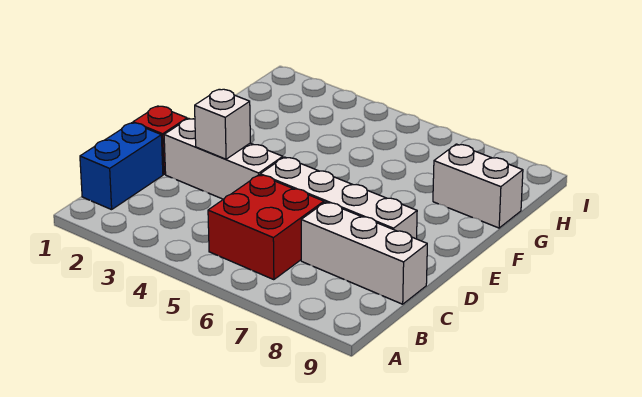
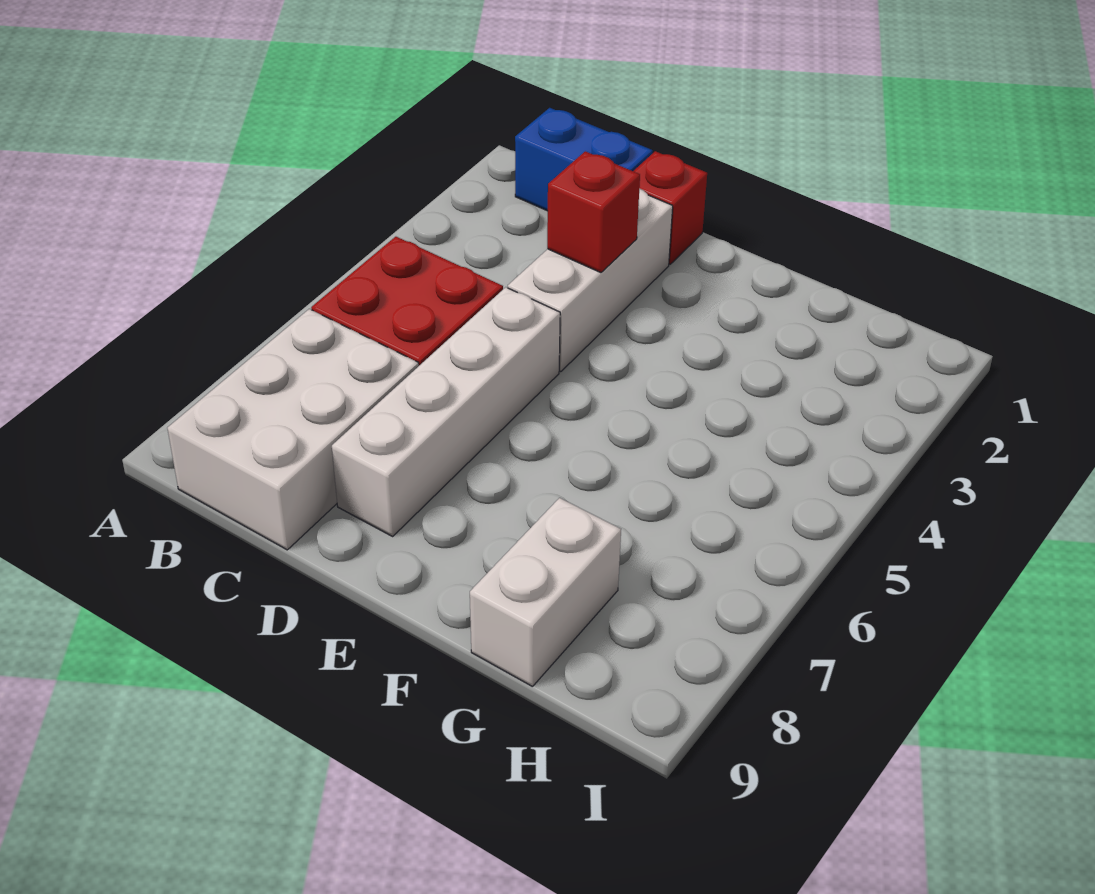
white 1x3 brick [301,202,427,304] -> white 2x3 brick [167,309,419,550]
white 1x1 brick [195,89,250,159] -> red 1x1 brick [547,151,640,273]

